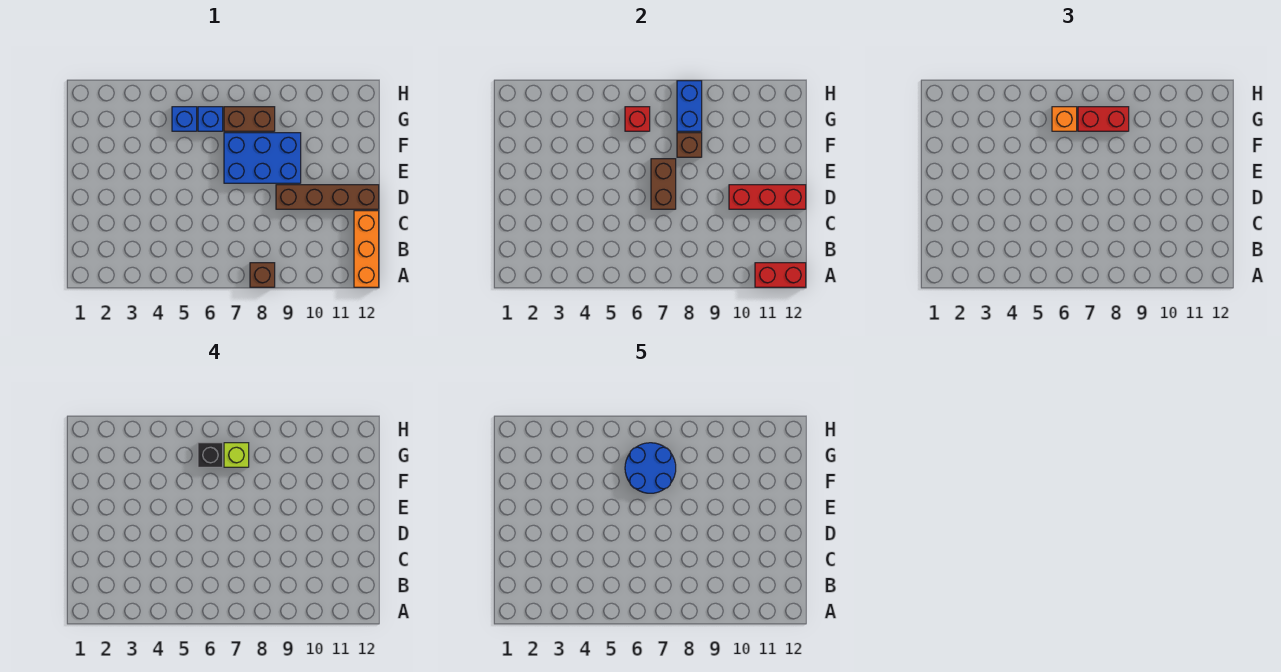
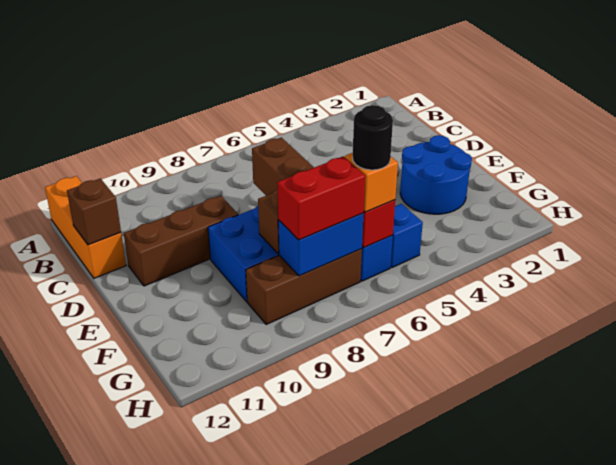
brown 1x1 brick [250,263,275,287] -> brown 1x1 brick moved to [67,178,121,245]
red 1x2 brick [755,263,806,287] -> none
brown 1x4 brick [276,185,379,209] -> brown 1x3 brick [124,196,238,286]
red 1x3 brick [729,185,806,209] -> none
blue 2x2 round brick [625,443,676,493] -> blue 2x2 round brick moved to [400,135,472,214]
black 1x1 brick [198,443,223,467] -> black 1x1 round brick [352,105,393,170]
brown 1x2 brick [224,107,275,131] -> brown 1x3 brick [246,249,362,324]
lime 1x1 brick [224,443,249,467] -> none
blue 1x2 brick [677,81,702,131] -> blue 1x2 brick turned to [278,213,364,276]

